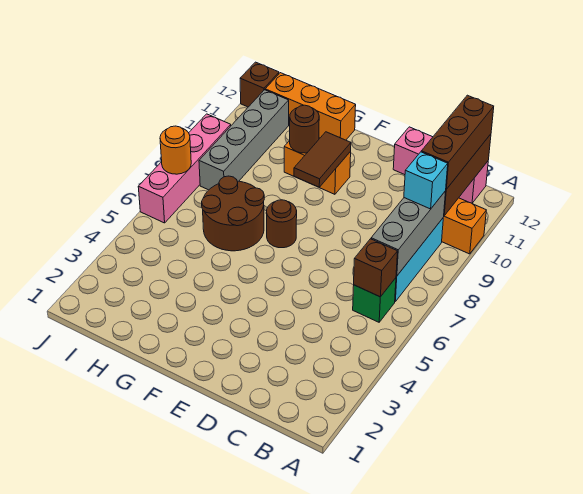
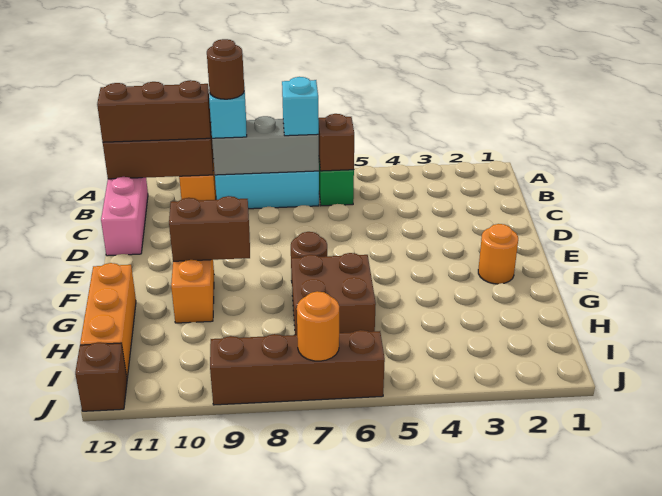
none -> cyan 1x1 brick [282,77,319,136]
none -> orange 1x1 round brick [478,224,518,284]
brown 1x2 tile [294,132,351,187] -> brown 1x2 brick [169,196,250,261]
brown 2x2 round brick [202,176,264,251] -> brown 2x2 brick [291,253,376,335]
brown 1x1 round brick [290,105,319,153] -> brown 1x1 round brick moved to [207,39,244,99]
grey 1x4 brick [199,90,289,190] -> none
pink 1x4 brick [138,114,231,223] -> brown 1x4 brick [210,330,385,405]

